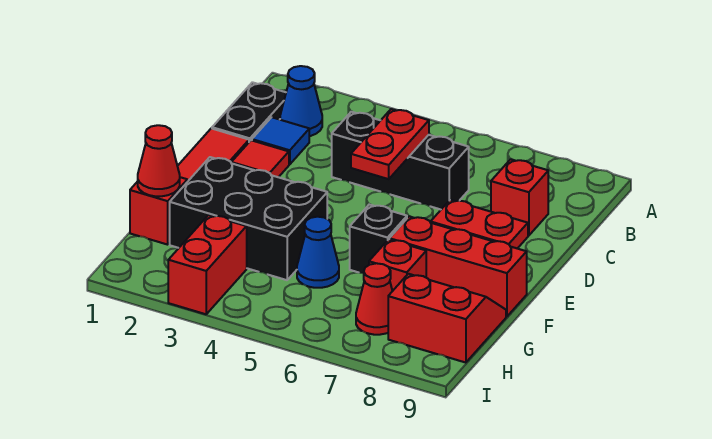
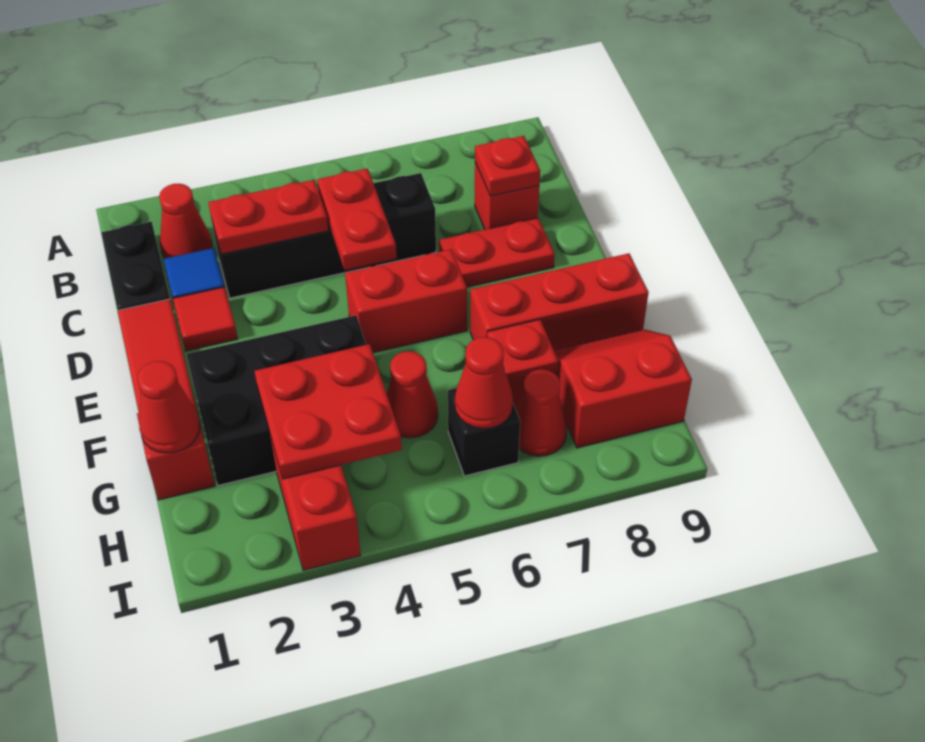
blue 1x1 cone [280,66,322,136] -> red 1x1 cone [159,183,212,258]
none -> red 1x2 plate [208,180,328,254]
black 1x3 brick [332,112,469,209] -> black 1x4 brick [212,173,436,298]
none -> red 1x1 plate [475,136,540,196]
none -> red 1x2 brick [345,249,467,353]
black 1x1 brick [350,205,407,273] -> black 1x1 brick moved to [448,388,520,476]
none -> red 2x2 plate [254,344,402,479]
blue 1x1 cone [297,217,339,288] -> red 1x1 cone [387,351,438,438]
none -> red 1x1 cone [455,337,513,429]

